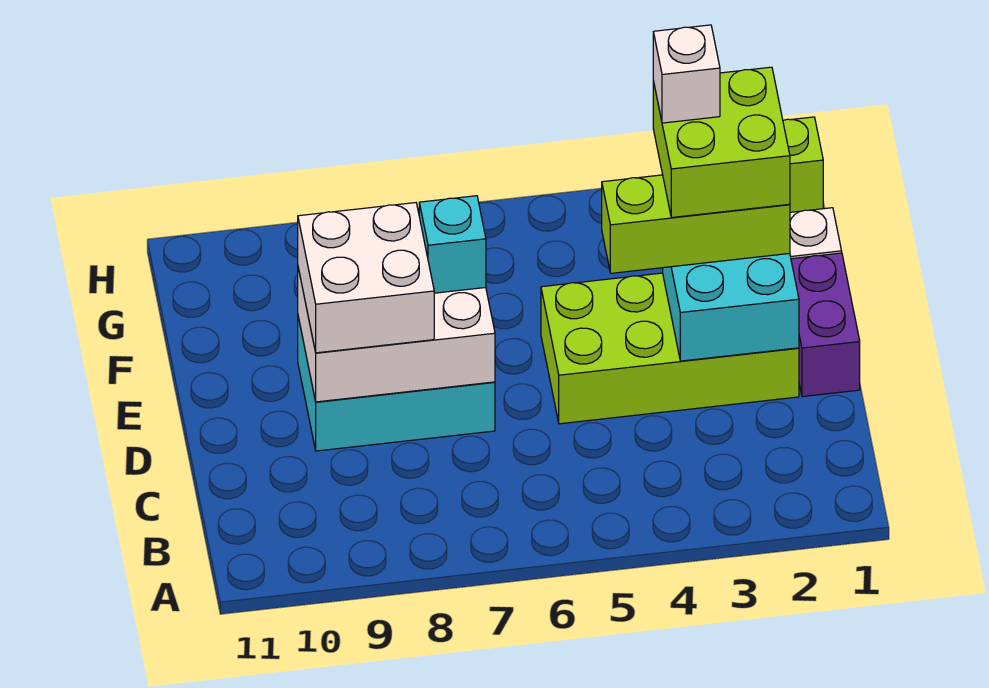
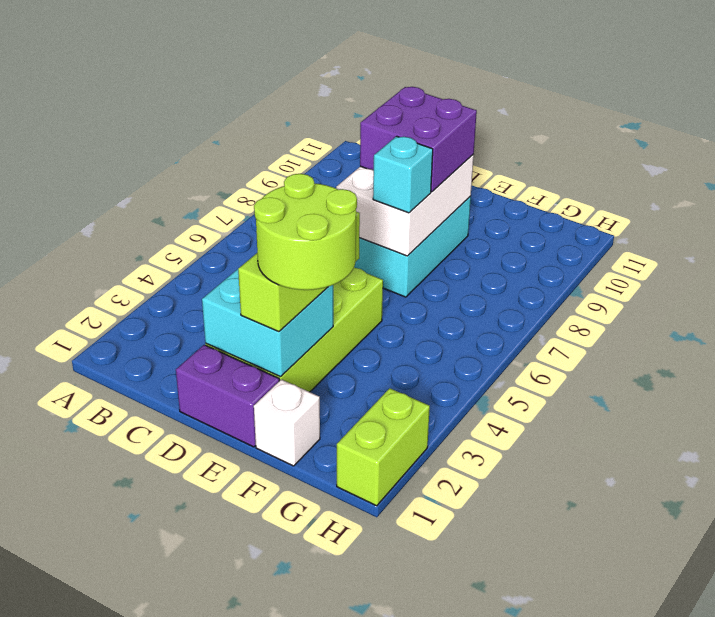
white 2x2 brick [298,203,434,353] -> purple 2x2 brick [360,87,477,192]
lime 2x2 brick [653,67,790,218] -> lime 2x2 round brick [254,174,357,290]
white 1x1 brick [653,25,720,123] -> none

